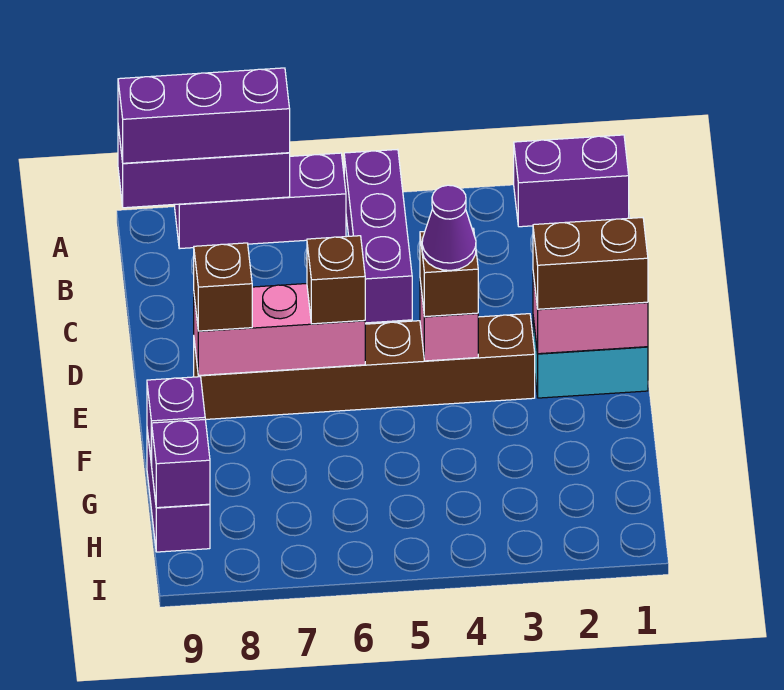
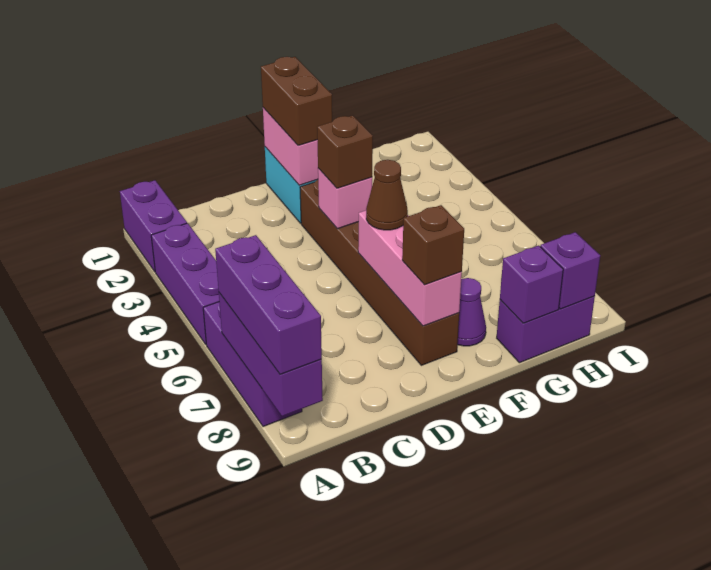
purple 1x3 brick [344,149,412,323] -> purple 1x3 brick turned to [151,223,219,344]
purple 1x1 cone [422,185,476,270] -> purple 1x1 cone moved to [457,278,486,346]
brown 1x1 brick [307,236,365,324] -> brown 1x1 cone [366,160,408,230]

